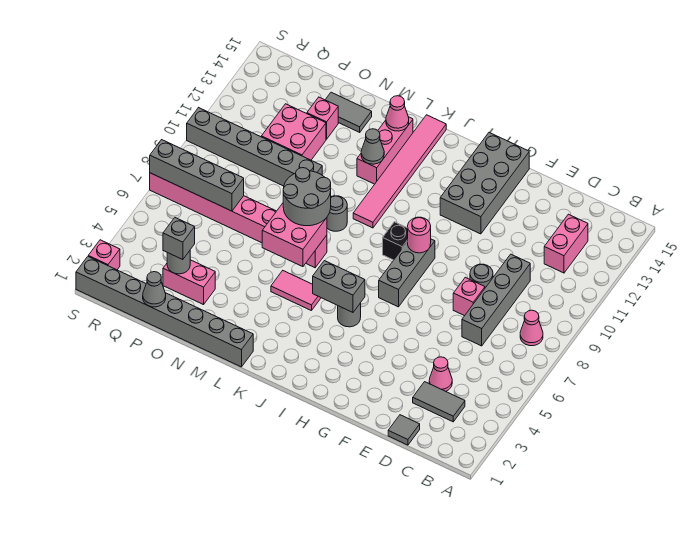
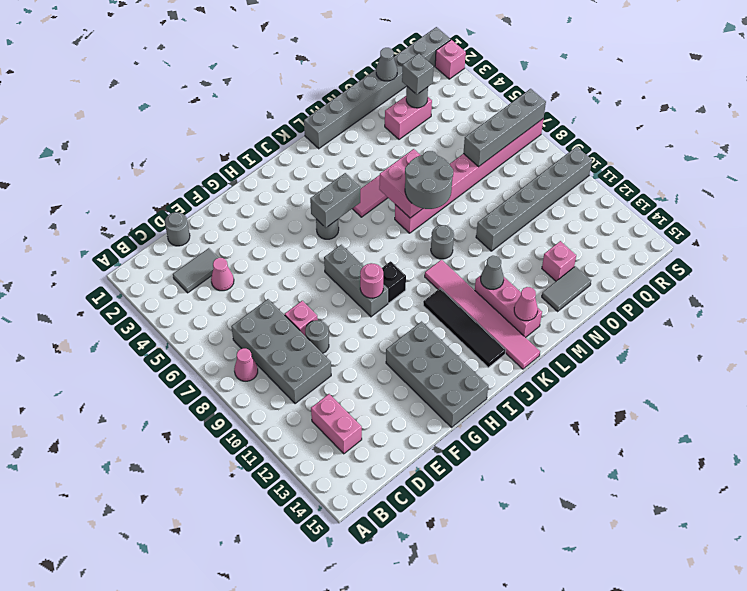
grey 1x1 tile [388,415,420,445] -> grey 1x1 round brick [165,212,190,246]
grey 1x4 brick [462,254,530,346] -> grey 2x4 brick [231,299,331,404]
none -> black 1x4 tile [423,288,506,367]
pink 2x2 brick [261,104,326,160] -> none

